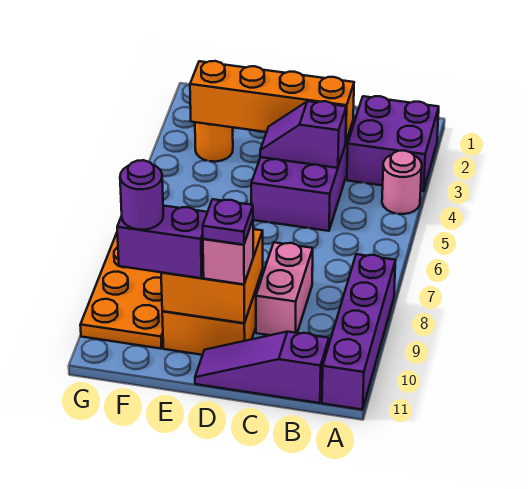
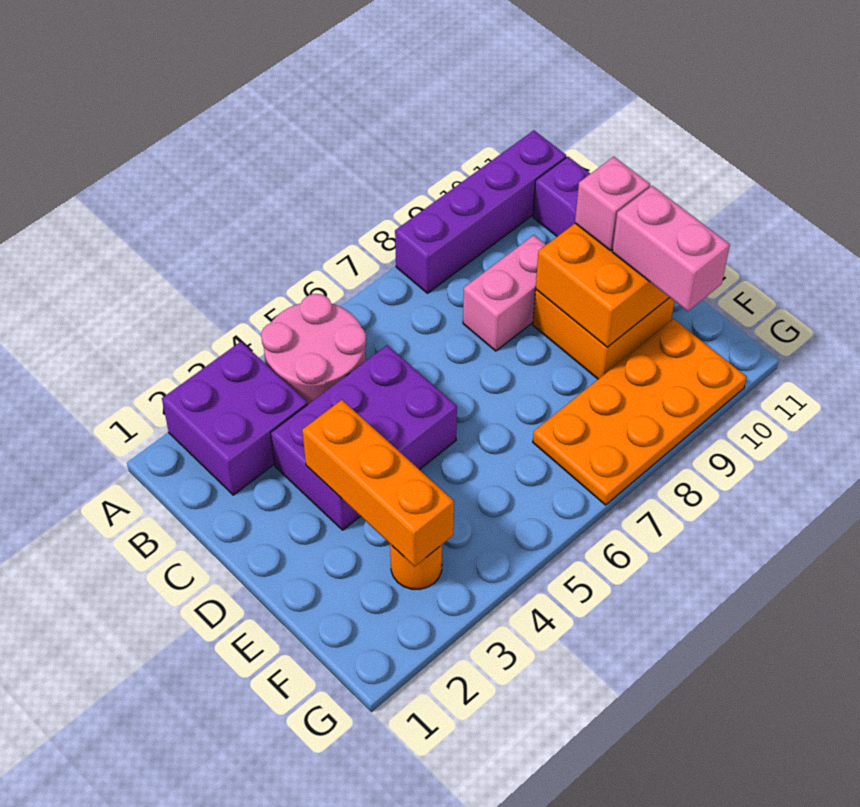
pink 1x1 round brick [382,151,422,214] -> pink 2x2 round brick [261,294,366,404]
orange 1x4 brick [190,61,354,141] -> orange 1x3 brick [302,400,454,566]
purple 1x2 slope [260,101,346,168] -> none
purple 1x1 plate [203,199,253,245] -> none
purple 1x2 brick [117,206,207,278] -> pink 1x2 brick [612,186,730,311]
purple 1x1 round brick [120,160,163,230] -> none

